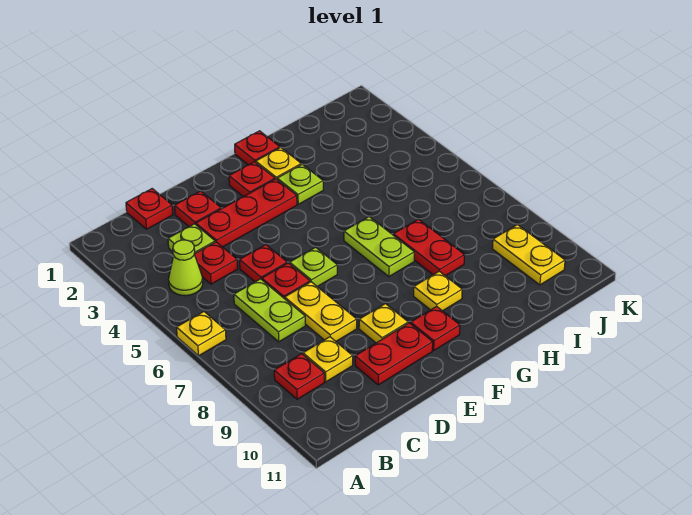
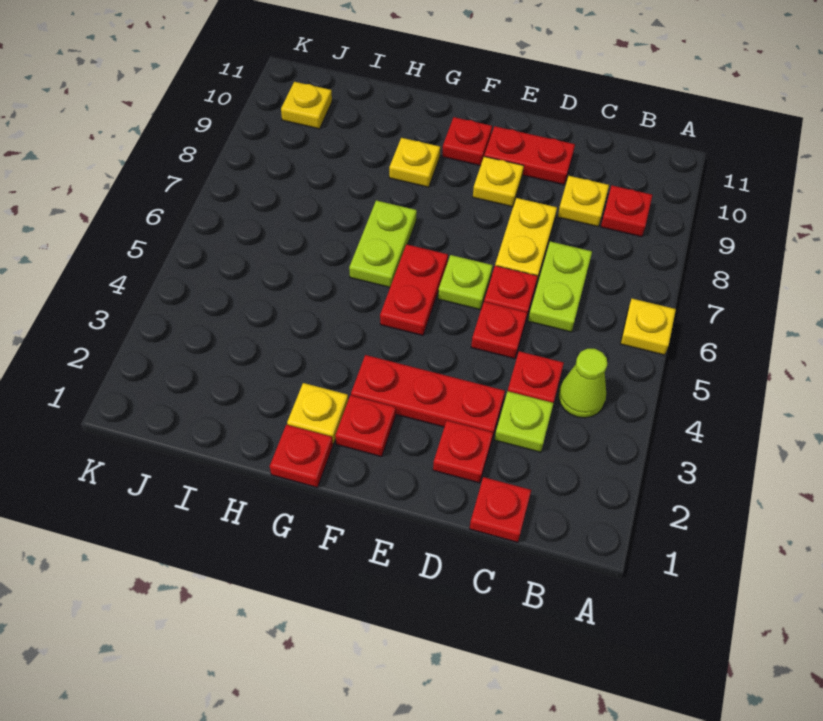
lime 1x1 plate [277,164,323,204] -> none
red 1x2 plate [393,219,465,276] -> red 1x2 plate moved to [380,244,448,335]
yellow 1x2 plate [492,225,565,285] -> yellow 1x1 plate [281,82,332,129]

